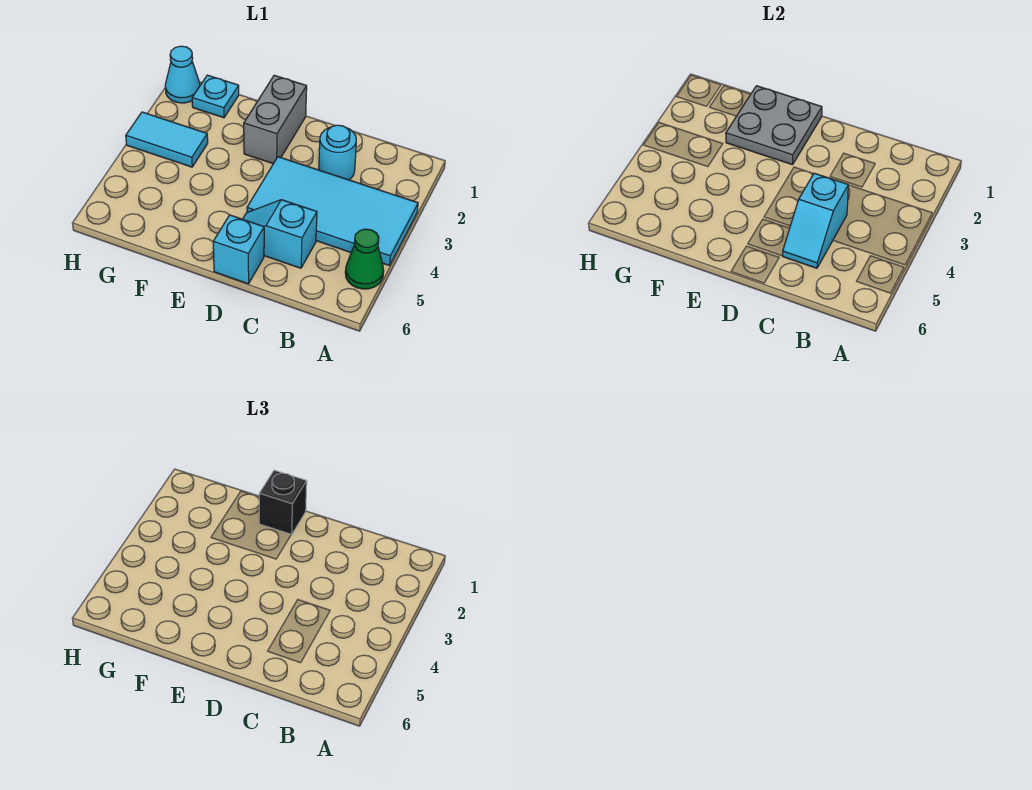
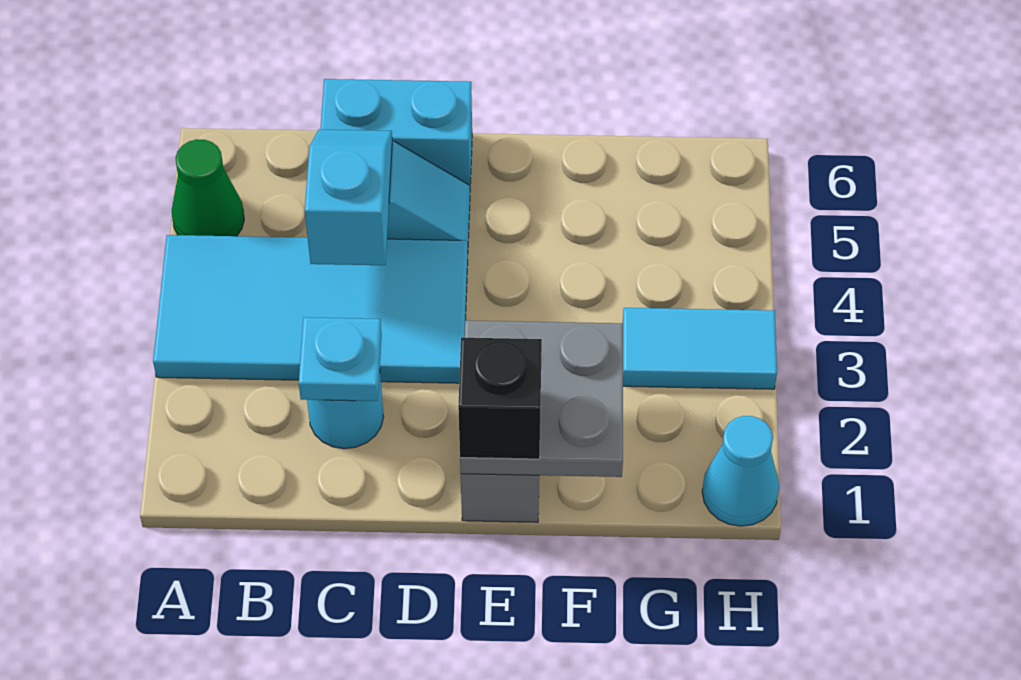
cyan 1x1 brick [213,215,264,284] -> cyan 1x2 brick [320,79,472,185]
cyan 1x1 plate [192,75,239,118] -> cyan 1x1 plate moved to [299,317,382,401]

